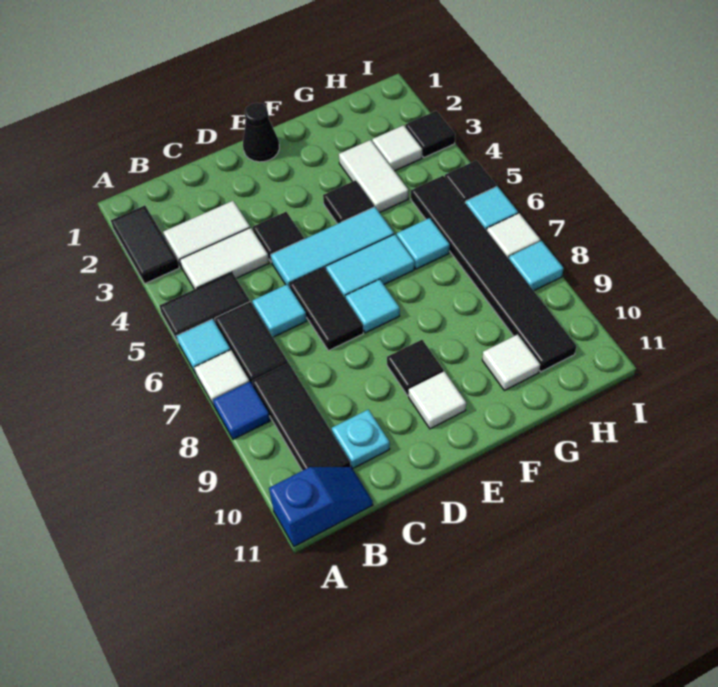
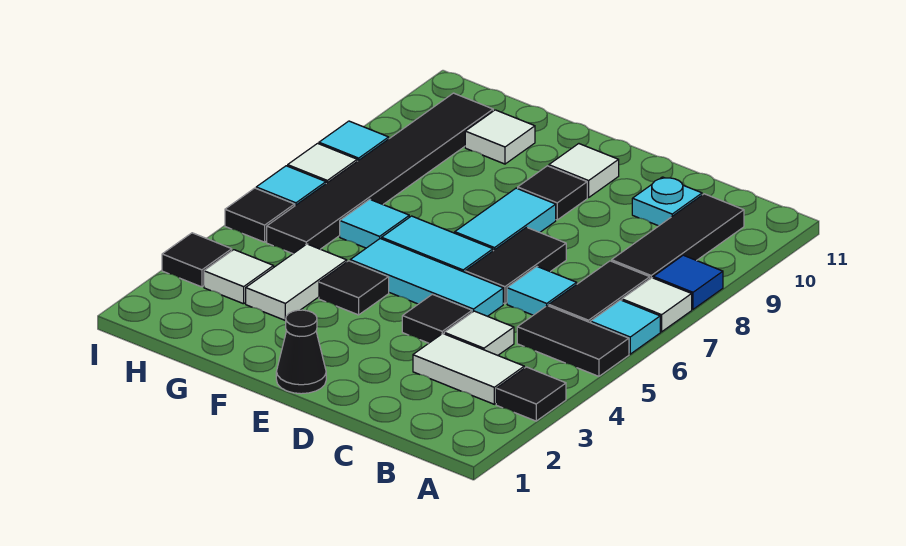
black 1x2 tile [111,206,179,284] -> black 1x1 tile [496,367,566,421]
blue 1x2 slope [269,467,373,546] -> none
white 1x2 tile [180,228,269,289] -> white 1x1 tile [444,311,514,355]
cyan 1x1 tile [345,279,400,333] -> cyan 1x2 tile [455,188,556,251]

